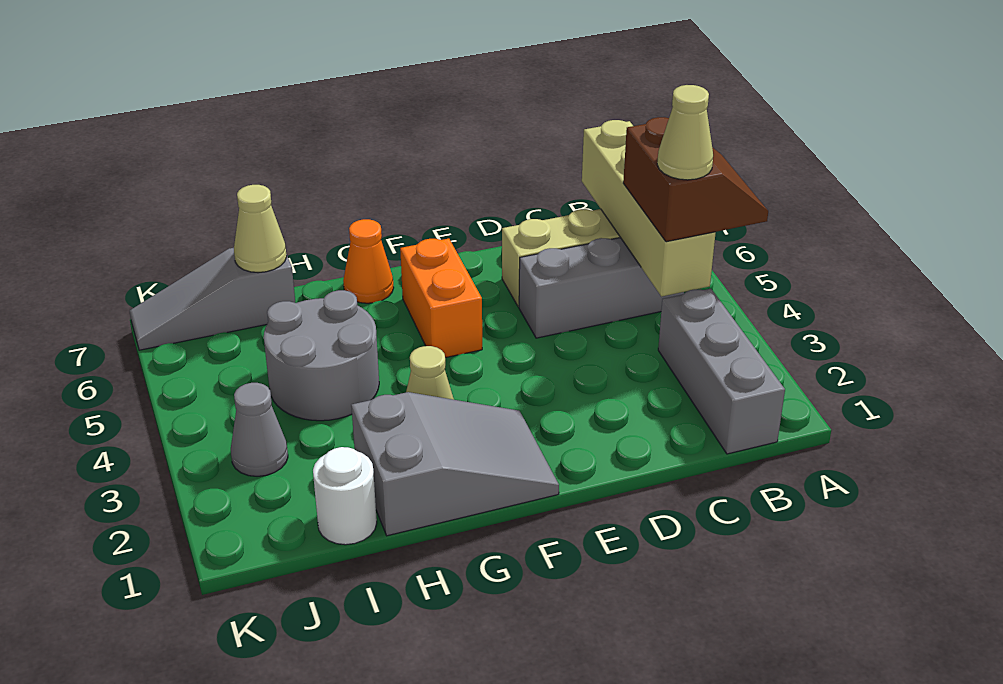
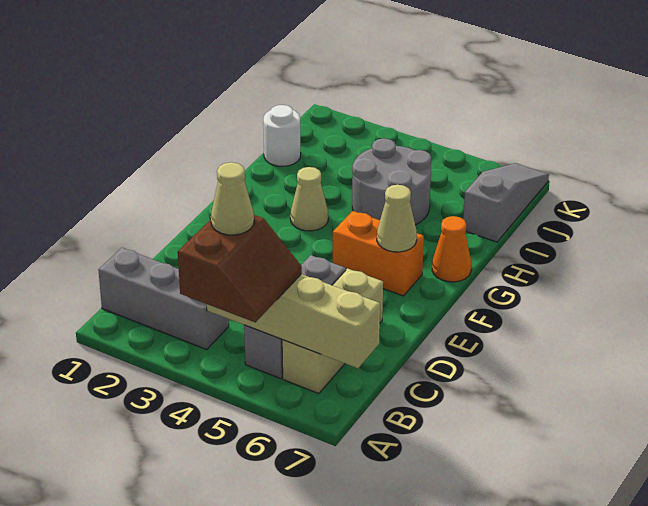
brown 2x2 slope [623,117,768,242] -> brown 2x2 slope turned to [178,215,302,322]
grey 2x3 slope [351,392,559,536] -> none
tan 1x1 cone [234,185,287,273] -> tan 1x1 cone moved to [377,185,417,252]
grey 1x1 cone [231,383,288,476] -> none

